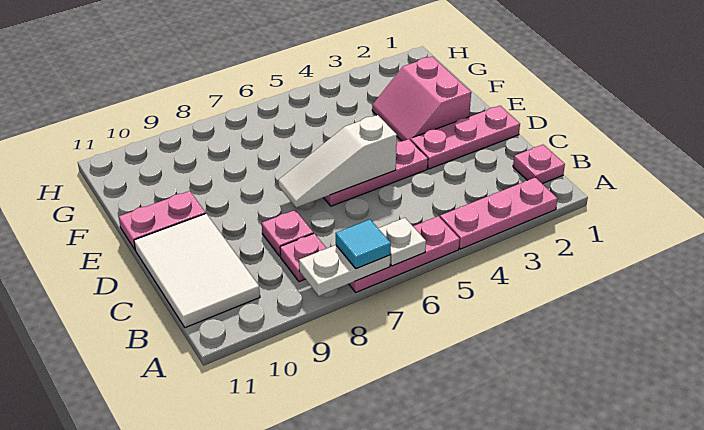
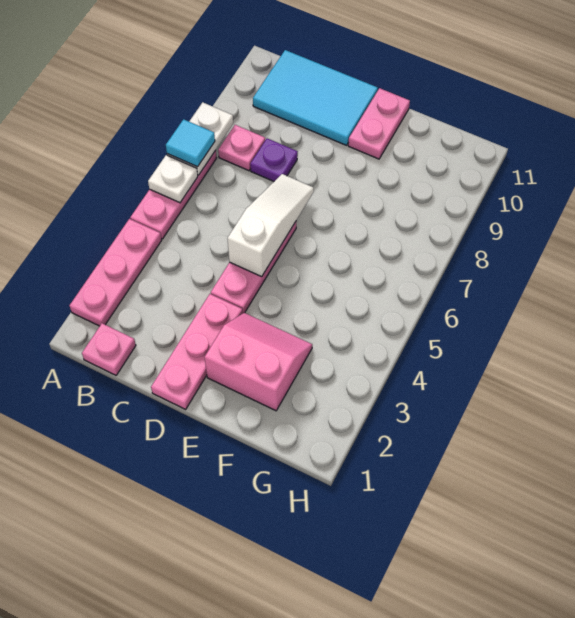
white 2x3 tile [134,214,260,328] -> cyan 2x3 tile [253,50,378,145]
pink 1x1 plate [262,210,313,257] -> purple 1x1 plate [250,138,298,181]

